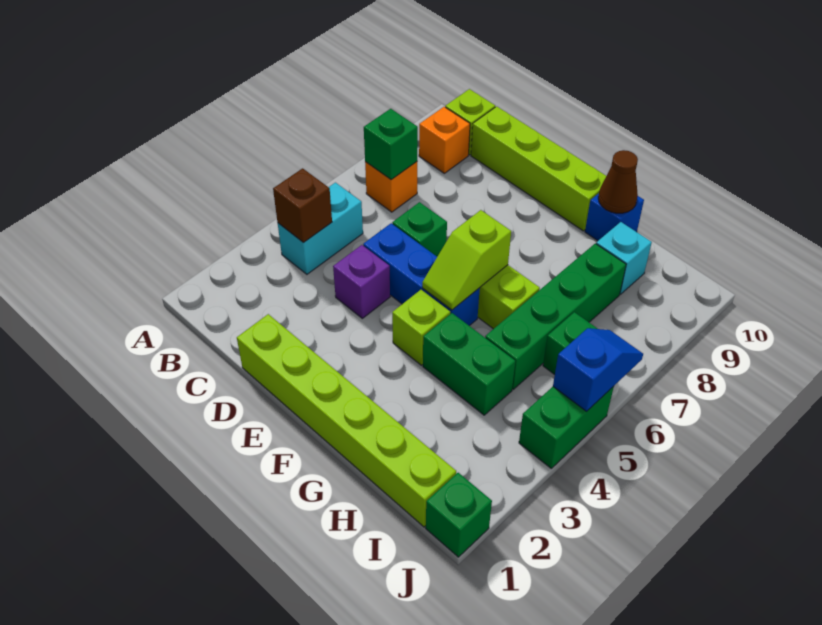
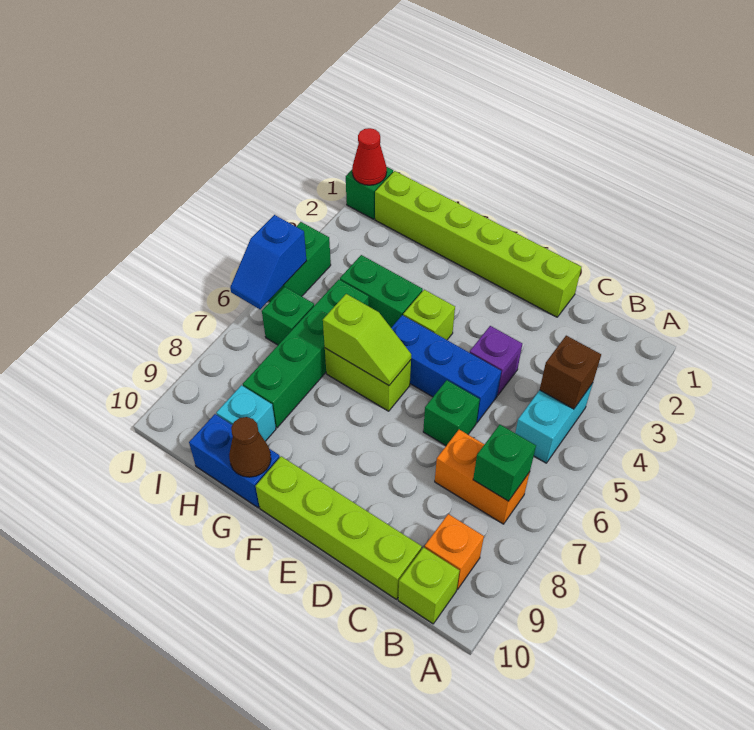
orange 1x1 brick [365,162,417,212] -> orange 1x2 brick [435,430,530,524]
lime 1x2 slope [422,210,511,310] -> lime 1x2 slope turned to [323,294,411,385]
blue 1x1 brick [585,193,644,241] -> blue 1x2 brick [189,414,280,508]
none -> red 1x1 cone [352,128,387,185]

